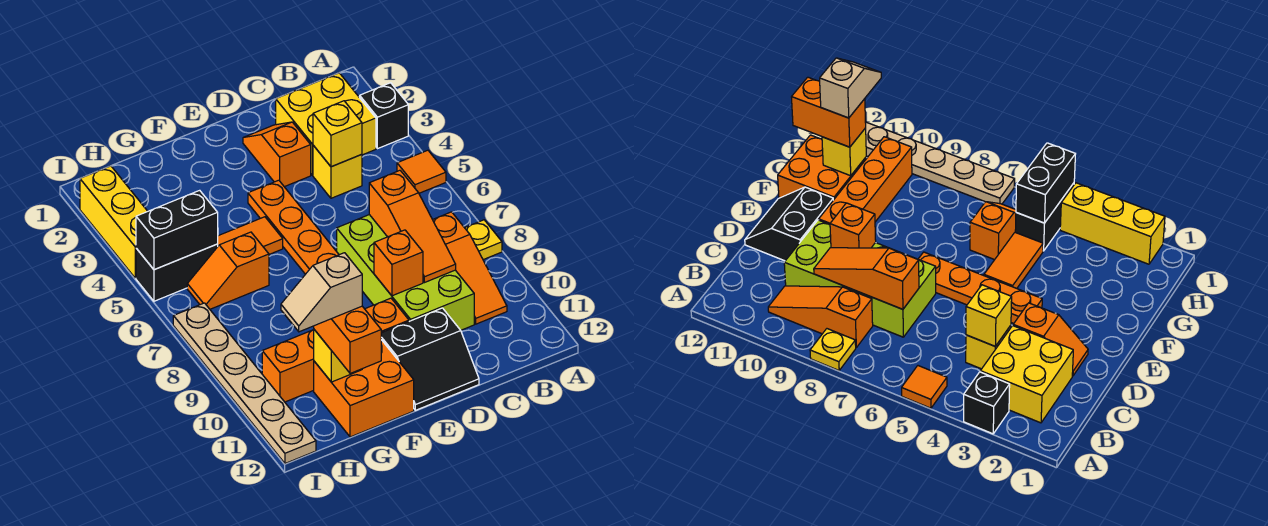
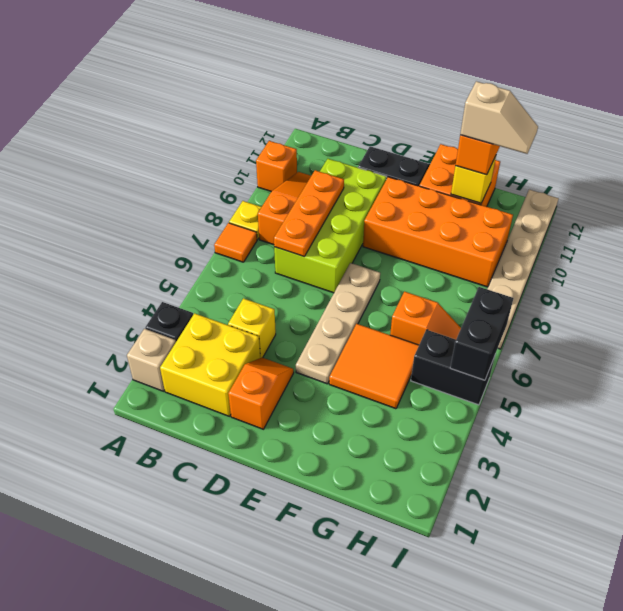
none -> tan 1x1 brick [127,329,176,391]
orange 1x1 tile [397,150,446,193] -> orange 1x1 tile moved to [214,223,257,262]
yellow 1x1 brick [313,101,362,167] -> none
orange 1x3 slope [369,170,456,283] -> orange 1x3 plate [274,170,344,257]
orange 1x2 slope [243,122,311,187] -> orange 1x2 slope turned to [228,357,294,429]
orange 1x1 brick [374,230,423,296] -> orange 1x1 brick moved to [256,141,297,192]
orange 1x4 plate [248,180,339,274] -> tan 1x4 plate [296,263,380,384]
orange 1x4 brick [262,298,409,402] -> orange 2x4 brick [363,177,513,287]
orange 1x2 tile [218,217,283,254] -> orange 2x2 tile [329,324,419,409]
black 1x2 brick [136,190,218,270] -> black 1x2 brick turned to [450,287,513,380]
yellow 1x3 brick [80,166,148,278] -> none

